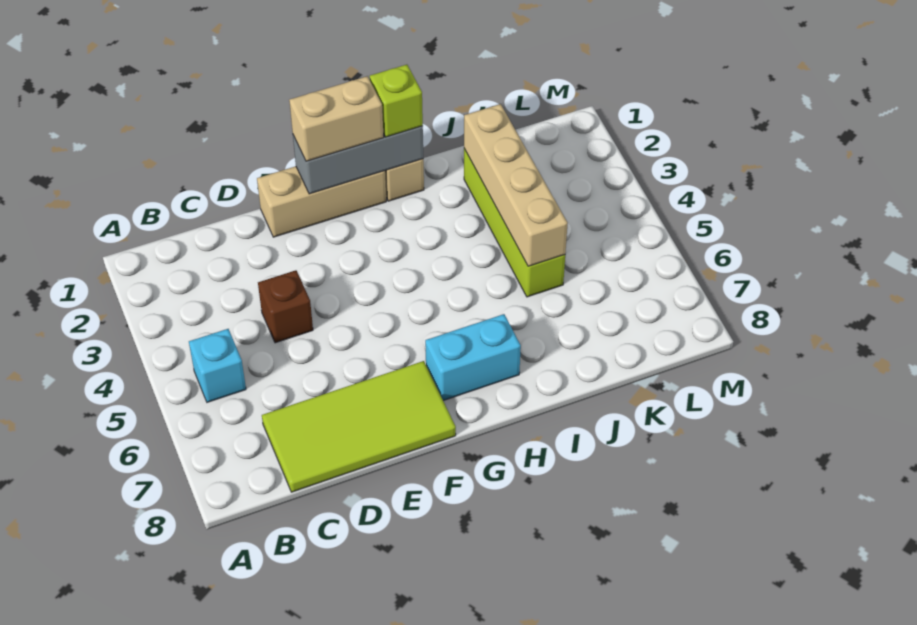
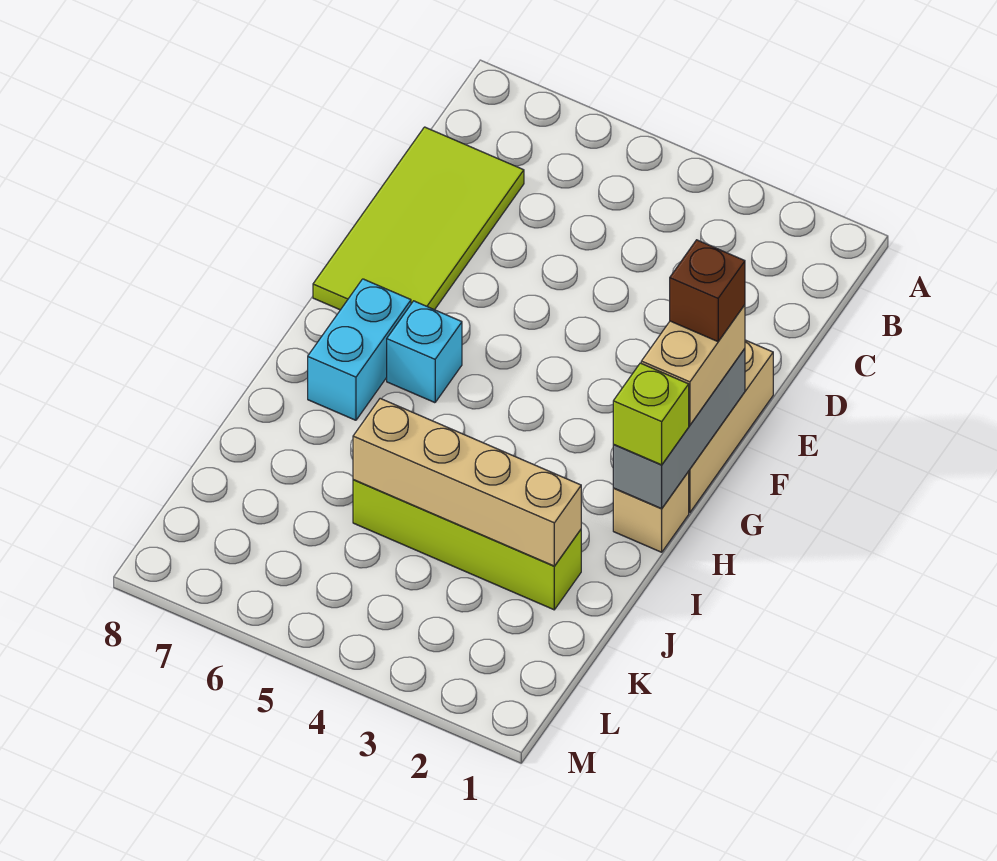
cyan 1x1 brick [189,329,246,402] -> cyan 1x1 brick moved to [387,301,462,403]
brown 1x1 brick [258,270,313,343] -> brown 1x1 brick moved to [670,240,745,342]

